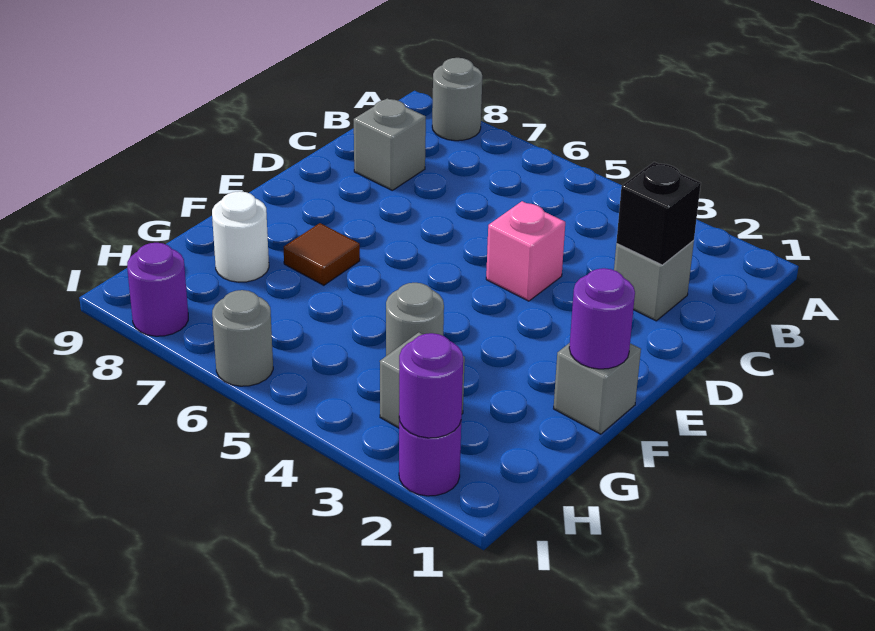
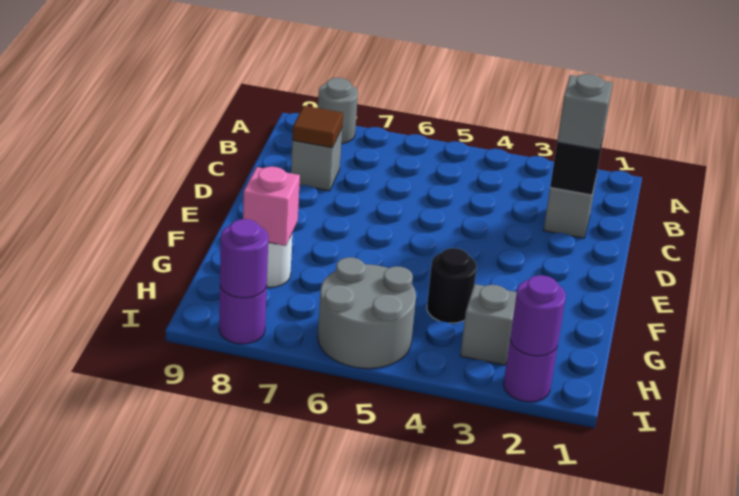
pink 1x1 brick [486,201,565,301] -> pink 1x1 brick moved to [243,167,300,246]
grey 1x1 brick [554,343,641,434] -> grey 1x1 brick moved to [557,74,613,150]
purple 1x1 round brick [569,268,635,369] -> purple 1x1 round brick moved to [220,219,268,298]
brown 1x1 tile [284,223,360,285] -> brown 1x1 tile moved to [292,106,343,148]
grey 1x1 round brick [386,283,444,356] -> black 1x1 round brick [427,248,477,323]
grey 1x1 round brick [212,290,273,386] -> grey 2x2 round brick [318,257,416,369]

